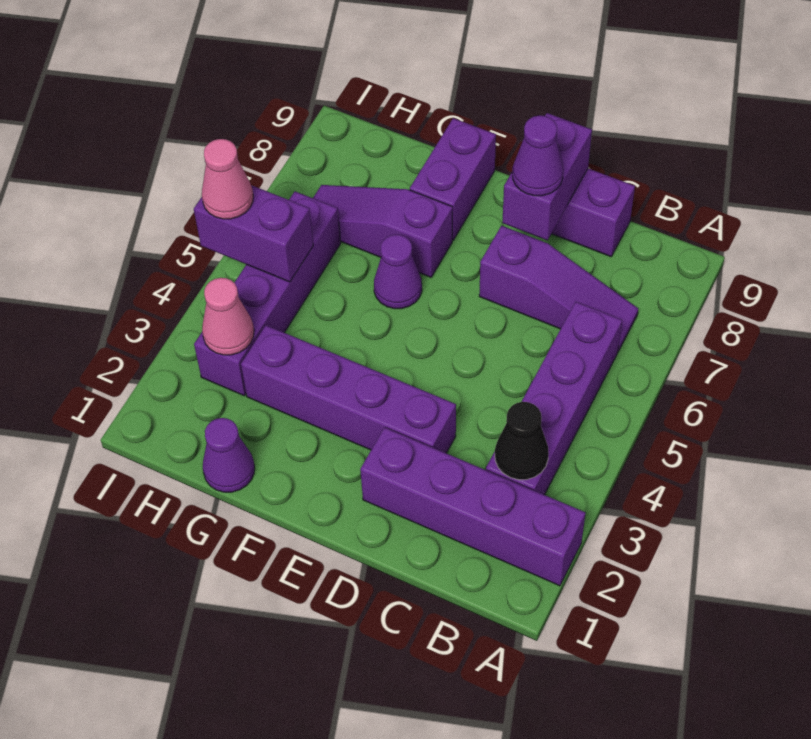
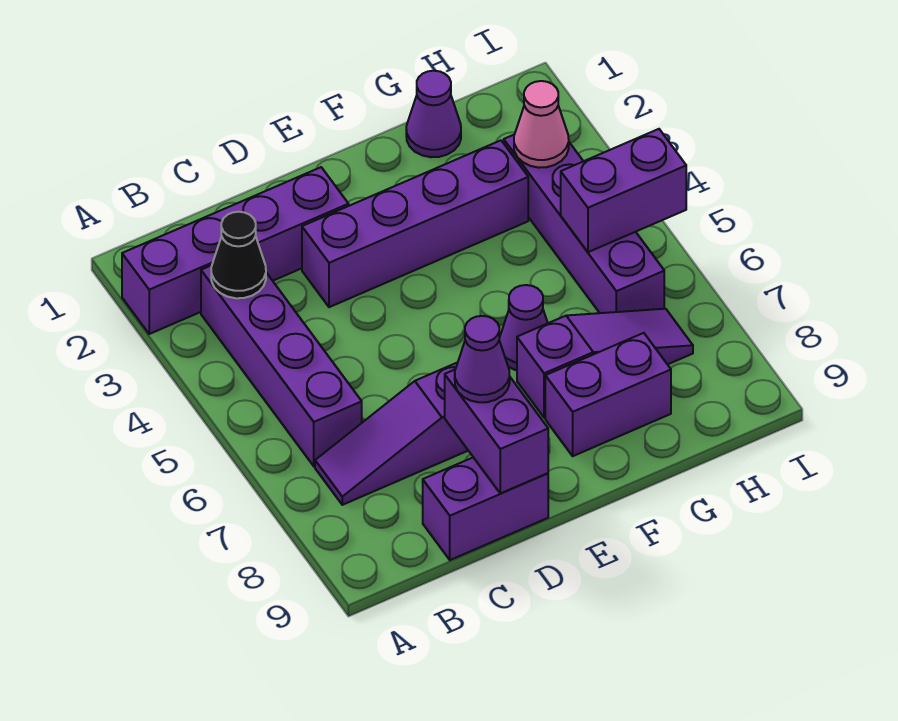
purple 1x2 brick [410,118,496,240] -> purple 1x2 brick turned to [545,333,671,456]
pink 1x1 cone [202,139,253,219] -> none

